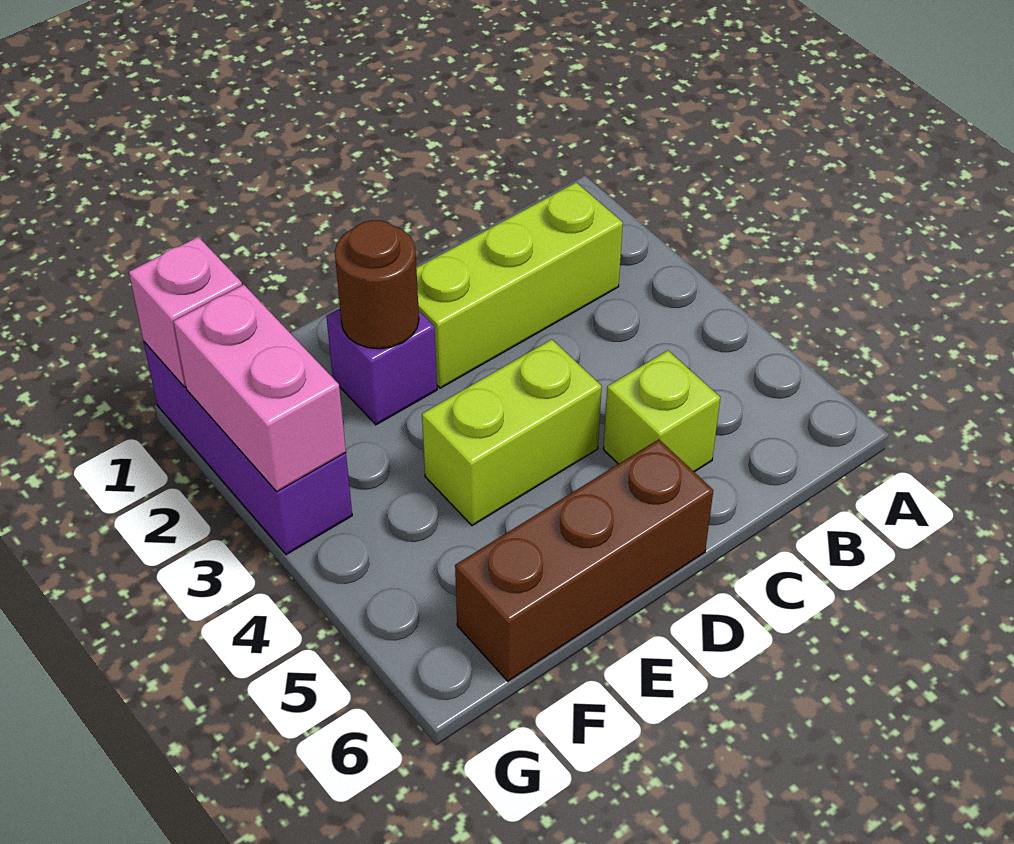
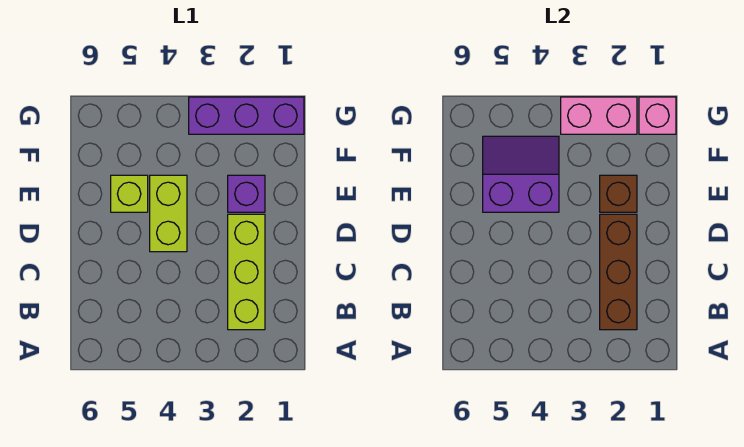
lime 1x1 brick [603,350,720,472] -> lime 1x1 brick moved to [111,175,148,212]
brown 1x3 brick [455,439,713,681] -> brown 1x3 brick moved to [600,214,637,330]
brown 1x1 round brick [335,220,419,349] -> brown 1x1 brick [600,175,637,212]
none -> purple 2x2 slope [483,136,559,212]

